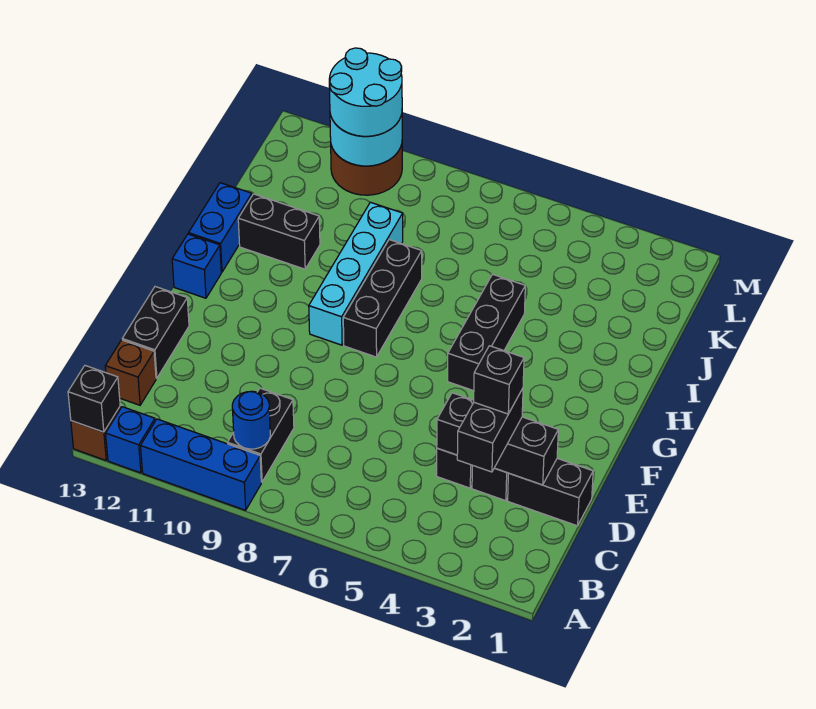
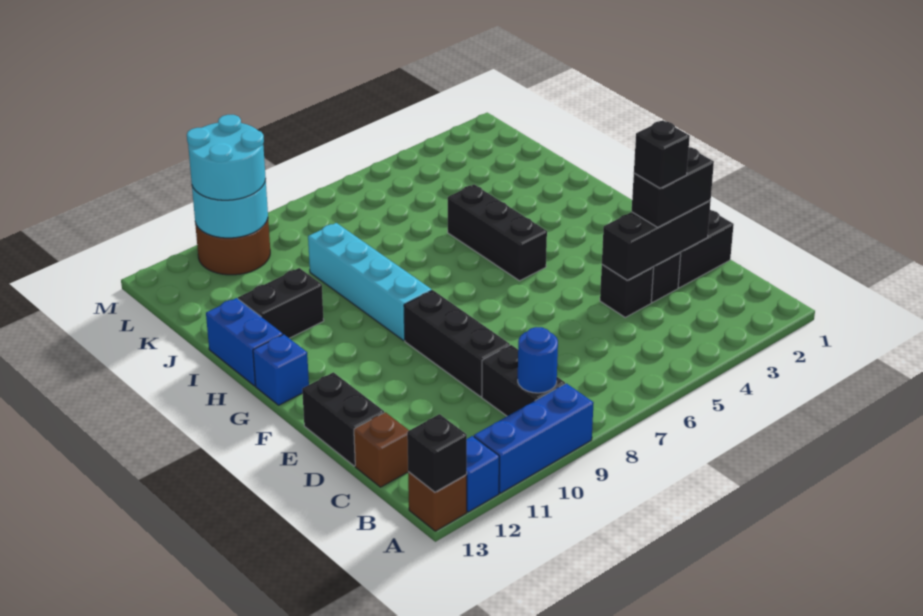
black 1x2 brick [457,388,523,472] -> black 1x2 brick turned to [632,147,714,227]
black 1x3 brick [343,240,422,357] -> black 1x3 brick moved to [404,290,510,397]

